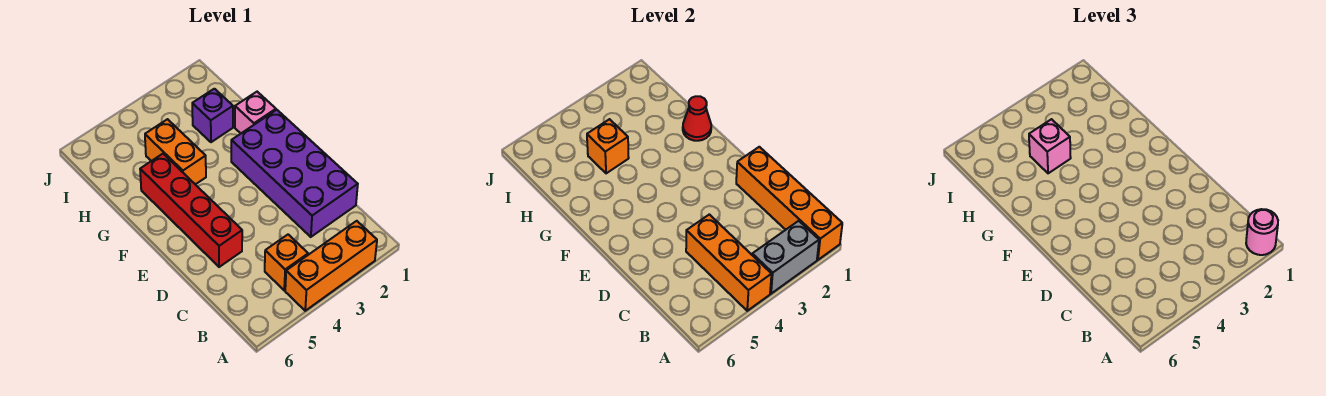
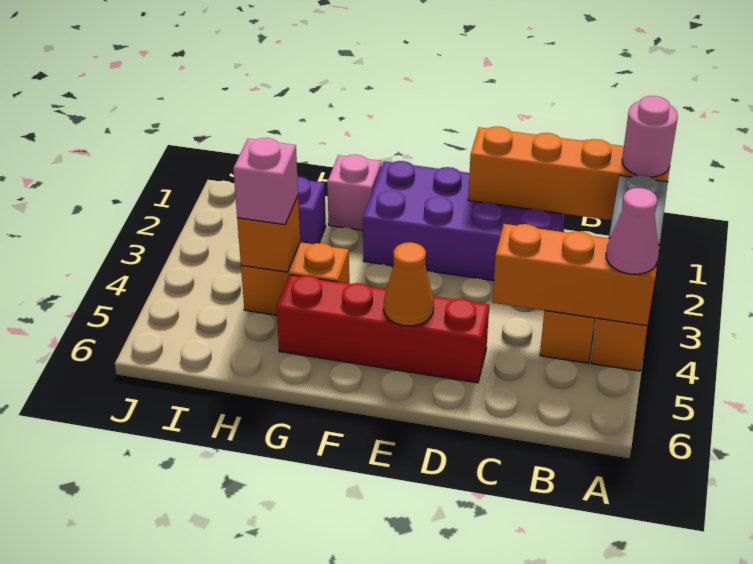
none -> pink 1x1 cone [606,188,659,274]
none -> orange 1x1 cone [384,242,434,326]
red 1x1 cone [683,96,711,141] -> none

